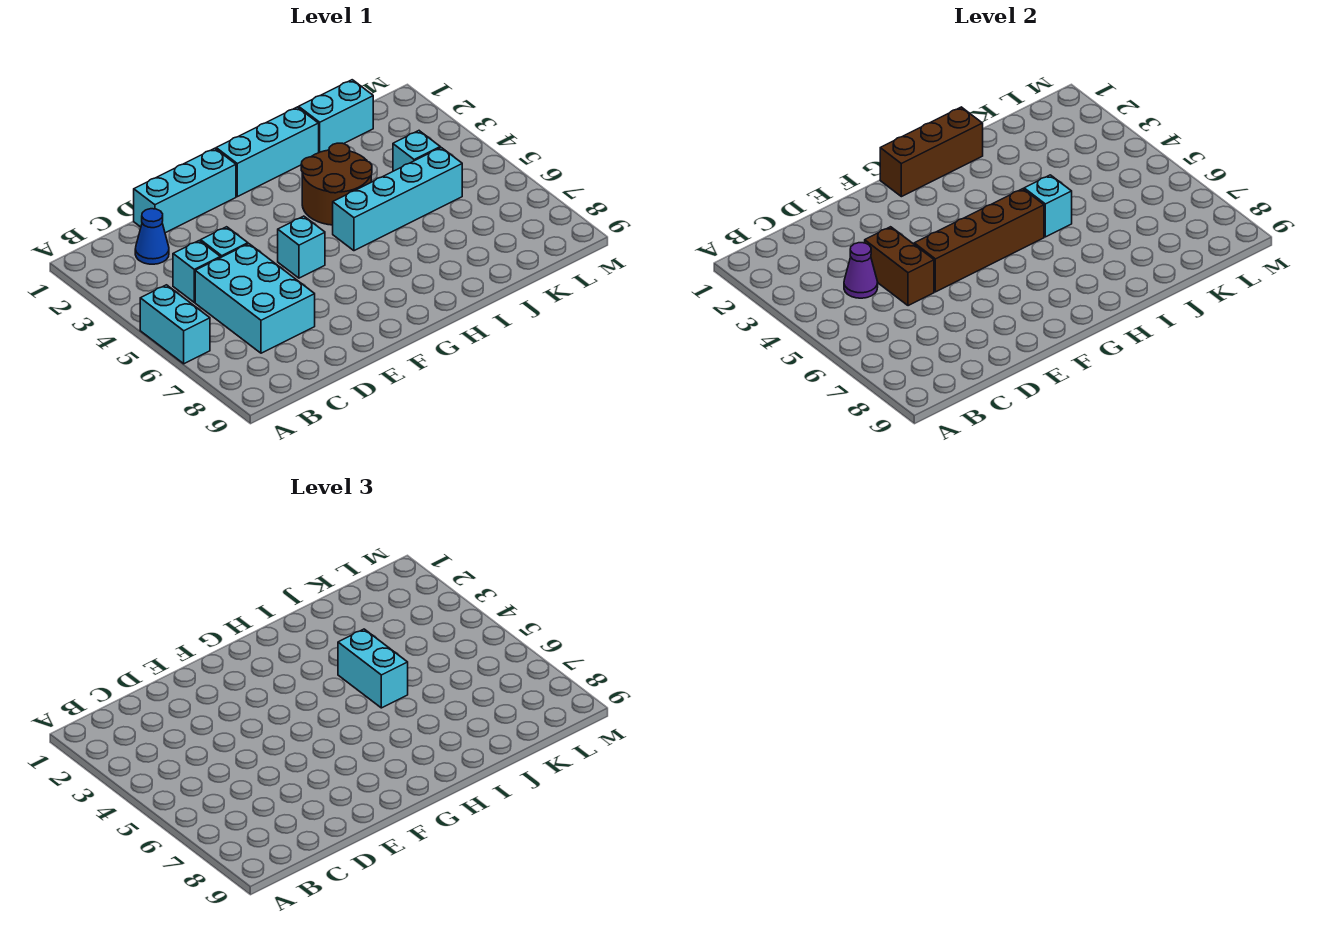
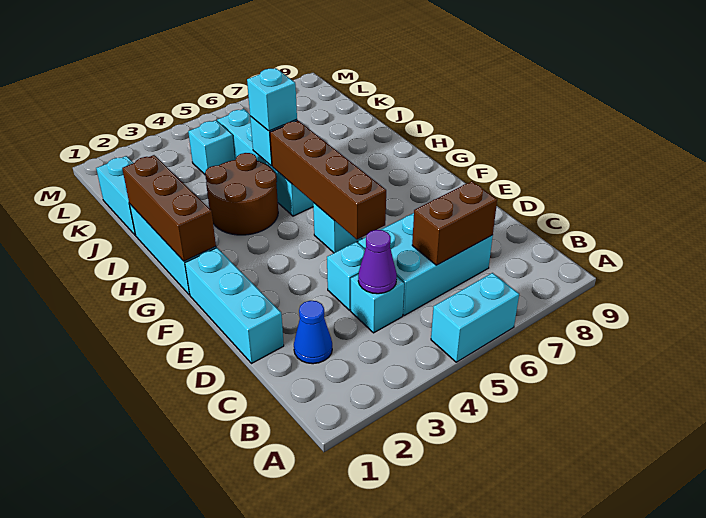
brown 1x2 brick [865,227,934,306] -> brown 1x2 brick moved to [412,181,497,265]
cyan 1x2 brick [338,629,408,708] -> cyan 1x1 brick [247,68,297,131]

